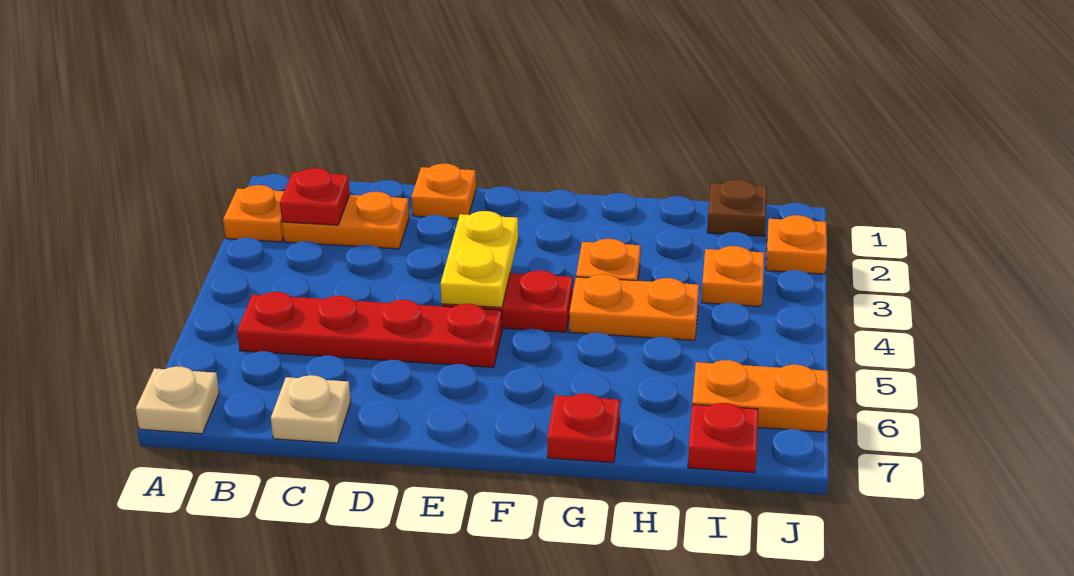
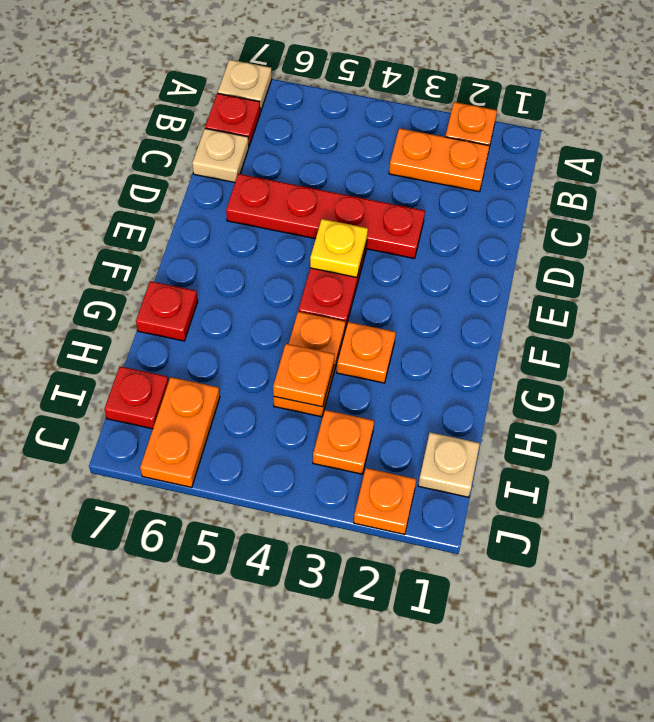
orange 1x2 plate [282,192,409,249] -> orange 1x2 plate turned to [389,128,489,192]
red 1x1 plate [280,168,350,225] -> red 1x1 plate moved to [205,93,260,146]
red 1x4 plate [237,292,502,367] -> red 1x4 plate turned to [226,174,425,259]
orange 1x1 plate [411,164,476,219] -> orange 1x1 plate moved to [273,344,335,407]
yellow 1x2 plate [440,211,518,308] -> yellow 1x1 plate [310,219,368,277]
brown 1x1 plate [707,180,767,236] -> tan 1x1 plate [418,432,480,497]

